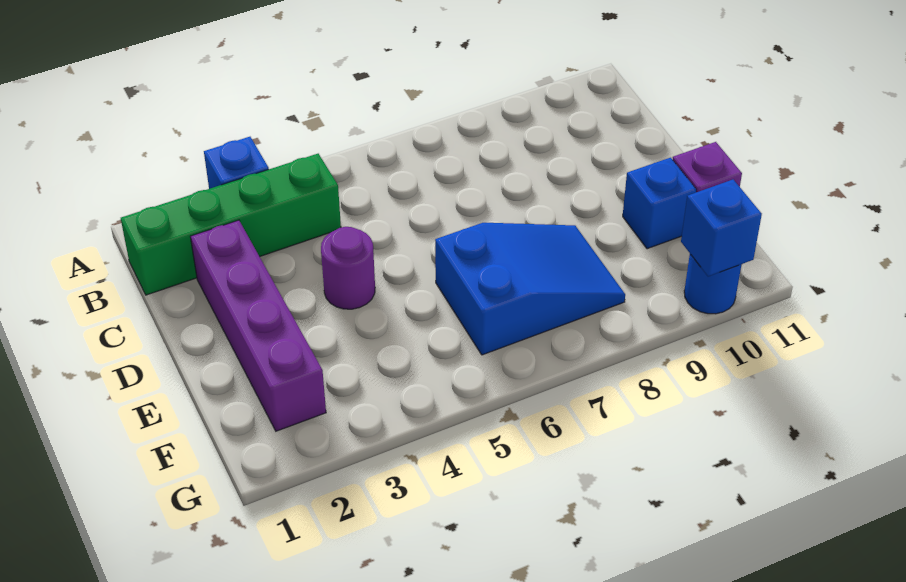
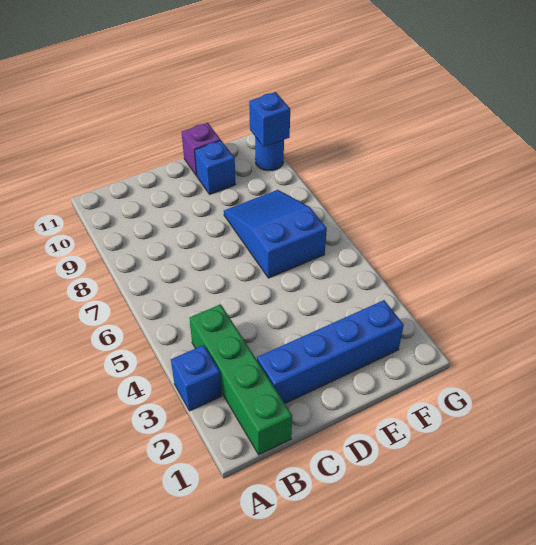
purple 1x4 brick [190,220,326,431] -> blue 1x4 brick [257,300,404,403]
purple 1x1 round brick [321,227,375,309] -> none

